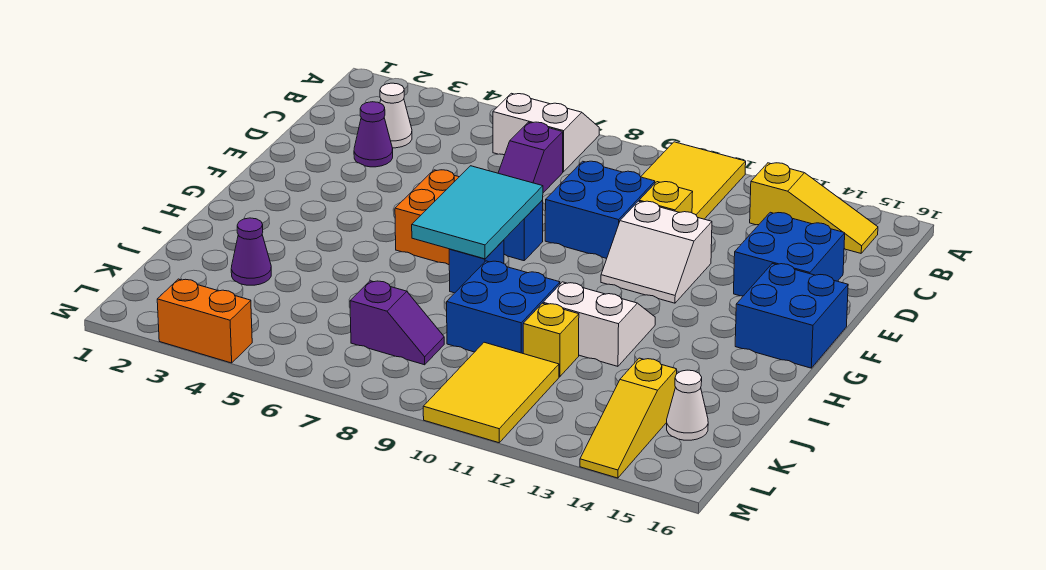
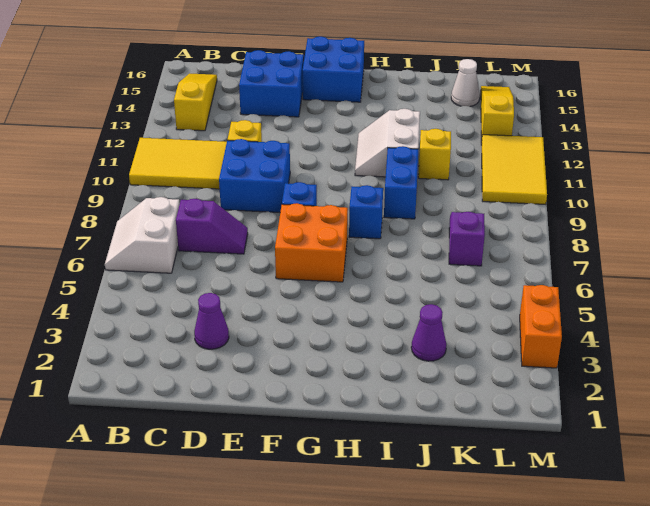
white 1x1 cone [380,83,412,148] -> none
white 2x2 slope [601,201,712,303] -> none
cyan 2x3 tile [412,166,543,259] -> none
blue 2x2 brick [447,261,560,353] -> blue 1x2 brick [384,146,418,219]
yellow 2x3 tile [423,342,559,443] -> yellow 2x3 tile turned to [481,135,547,204]
yellow 1x3 slope [580,358,677,478] -> yellow 1x3 slope turned to [481,86,514,143]

